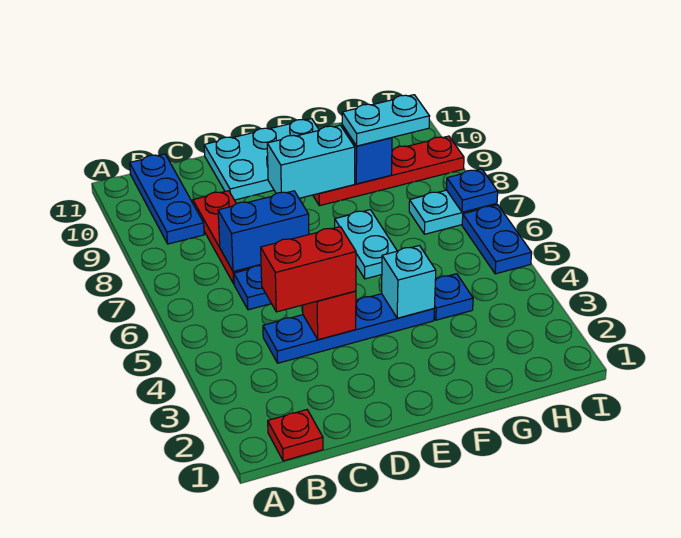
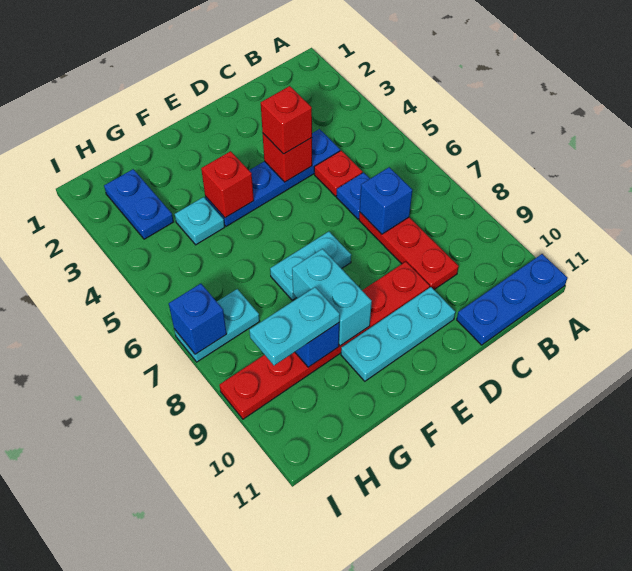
red 1x1 plate [268,410,323,461] -> red 1x1 plate moved to [314,151,363,196]
blue 1x3 plate [130,154,204,244] -> blue 1x3 plate turned to [457,254,568,345]
red 1x2 brick [261,227,356,312] -> red 1x1 brick [261,86,312,154]
blue 1x2 brick [218,191,309,271] -> blue 1x1 brick [360,167,412,234]
cyan 2x3 plate [204,119,319,200] -> cyan 1x3 plate [341,287,455,381]
cyan 1x2 brick [267,125,355,198] -> cyan 1x2 brick turned to [292,249,372,346]
cyan 1x1 brick [382,246,436,318] -> red 1x1 brick [201,151,254,218]
cyan 1x2 plate [335,210,397,279] -> cyan 1x2 plate turned to [270,232,351,300]
red 1x4 plate [313,136,464,206] -> red 1x6 plate [219,262,430,419]
blue 1x1 plate [434,274,473,320] -> cyan 1x1 plate [175,197,225,245]
blue 1x2 plate [462,205,532,274] -> blue 1x2 plate moved to [104,169,174,239]
blue 1x1 plate [446,169,498,212] -> blue 1x1 brick [169,284,227,354]

